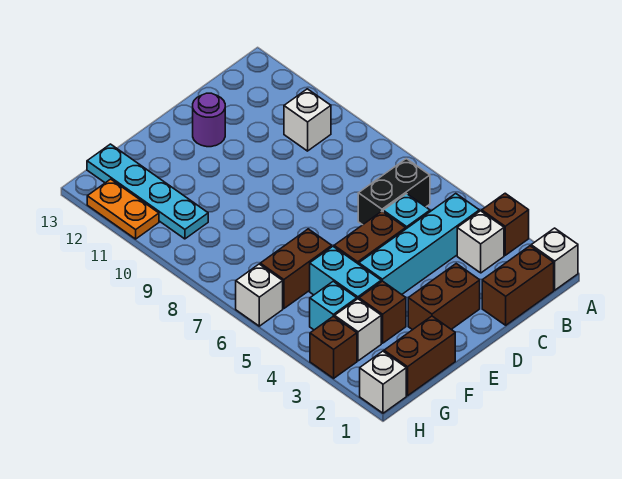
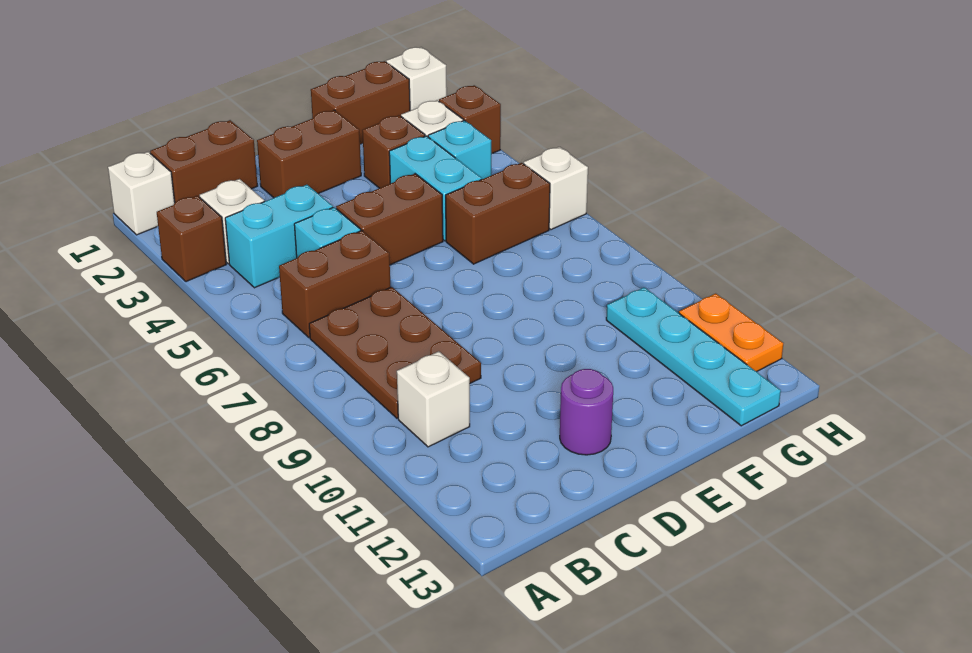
cyan 1x4 brick [359,194,479,294] -> cyan 1x2 brick [225,185,333,288]
black 1x2 brick [358,159,430,225] -> brown 1x2 brick [279,231,391,338]
none -> brown 2x3 plate [309,287,481,418]

